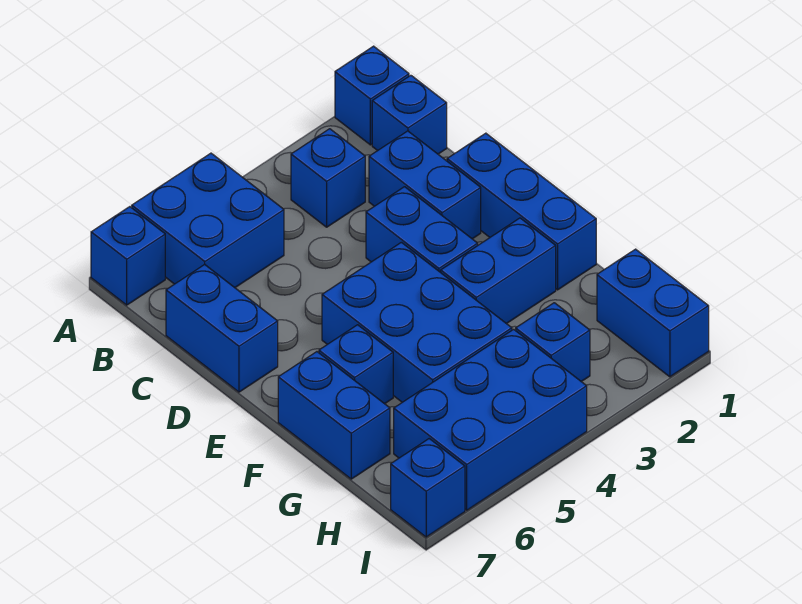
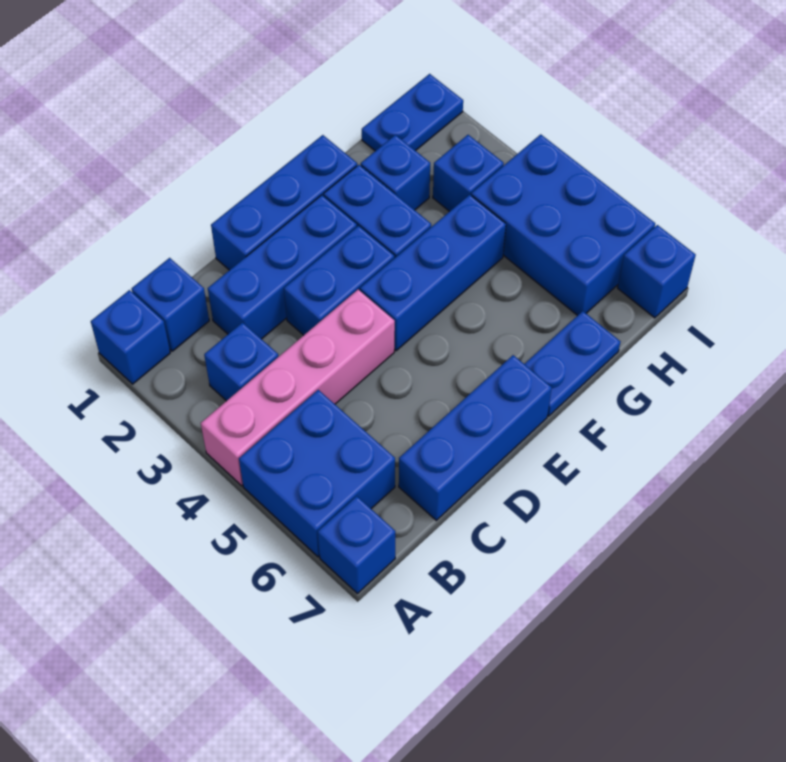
none -> pink 1x4 brick [201,290,395,486]
blue 1x2 brick [369,131,481,239] -> blue 1x3 brick [208,195,357,339]
blue 1x2 brick [166,265,278,392] -> blue 1x3 brick [399,355,552,520]
blue 2x3 brick [322,242,512,402] -> blue 1x3 brick [360,195,506,351]
blue 1x1 brick [319,325,393,404] -> blue 1x1 brick moved to [361,135,430,210]
blue 1x2 brick [278,352,390,479] -> blue 1x2 plate [525,311,621,416]
blue 1x2 brick [597,249,709,377] -> blue 1x2 plate [362,74,463,151]

